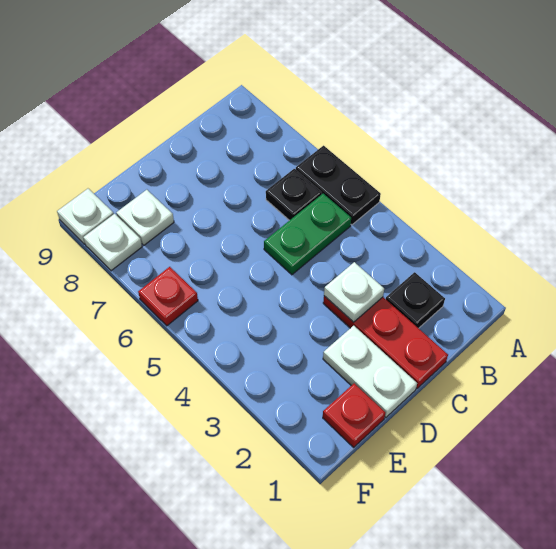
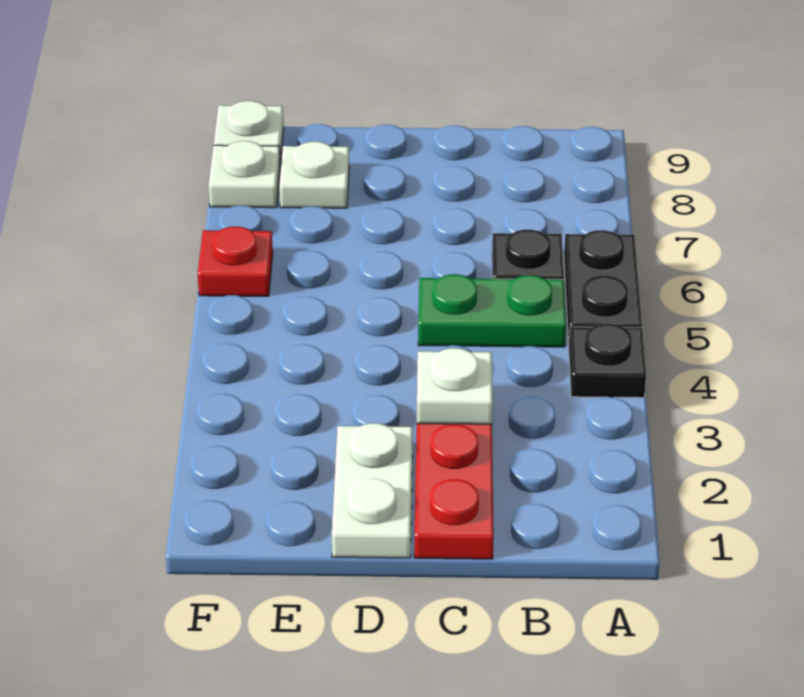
black 1x1 plate [386,272,445,328] -> black 1x1 plate moved to [569,324,646,398]
red 1x1 plate [323,383,386,447] -> none

